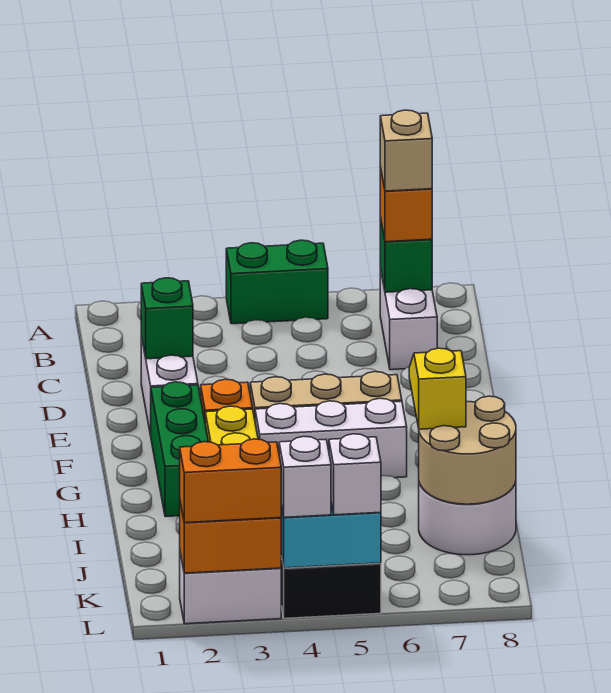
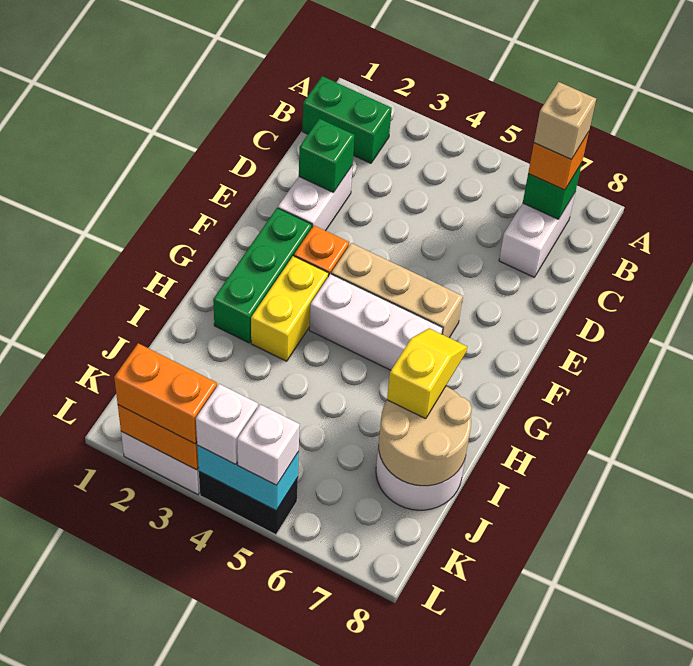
green 1x2 brick [226,240,328,324] -> green 1x2 brick moved to [302,76,392,163]

